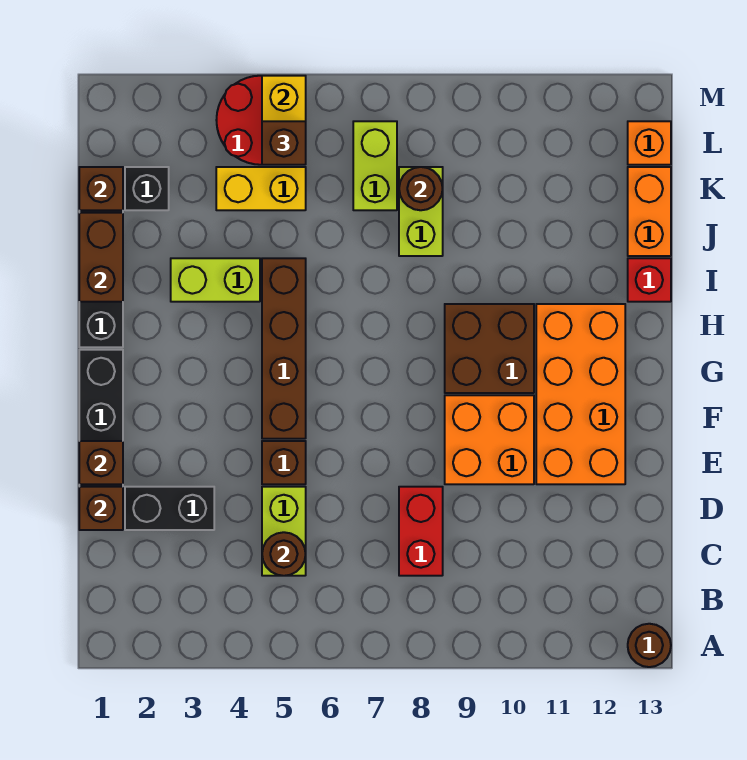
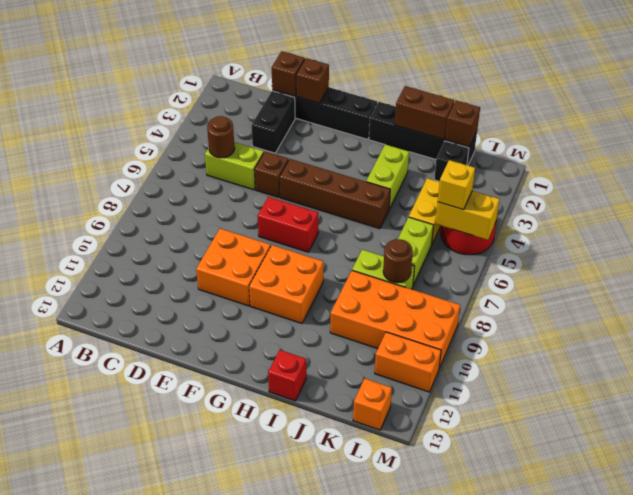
brown 1x1 round brick [628,624,671,667] -> none
red 1x2 brick [399,487,443,576] -> red 1x2 brick moved to [258,197,318,252]
orange 2x4 brick [536,304,625,484] -> orange 2x4 brick moved to [330,271,460,368]
brown 2x2 brick [445,304,534,393] -> orange 2x2 brick [249,245,323,323]
orange 1x2 brick [628,167,671,256] -> orange 1x2 brick moved to [375,332,441,392]
lime 1x2 brick [353,121,397,210] -> lime 1x2 brick turned to [398,217,434,285]
brown 1x1 brick [262,121,306,165] -> yellow 1x1 brick [438,160,475,210]

